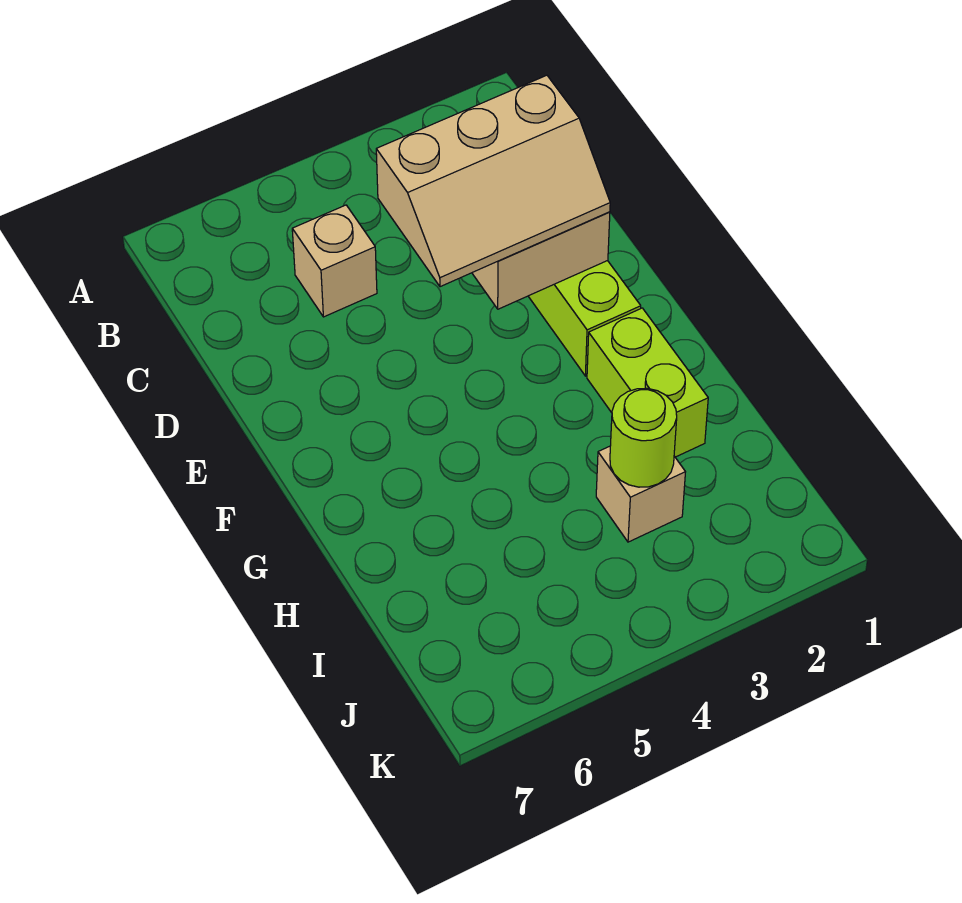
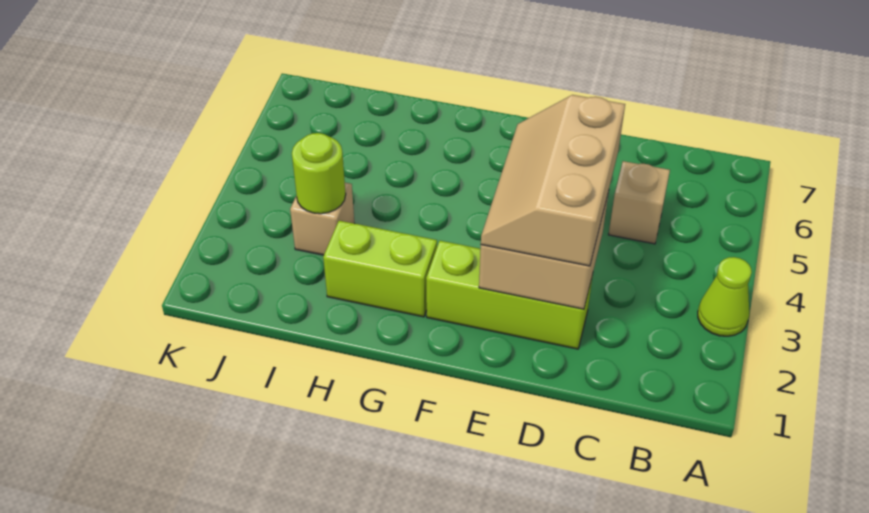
none -> lime 1x1 cone [698,257,752,336]

